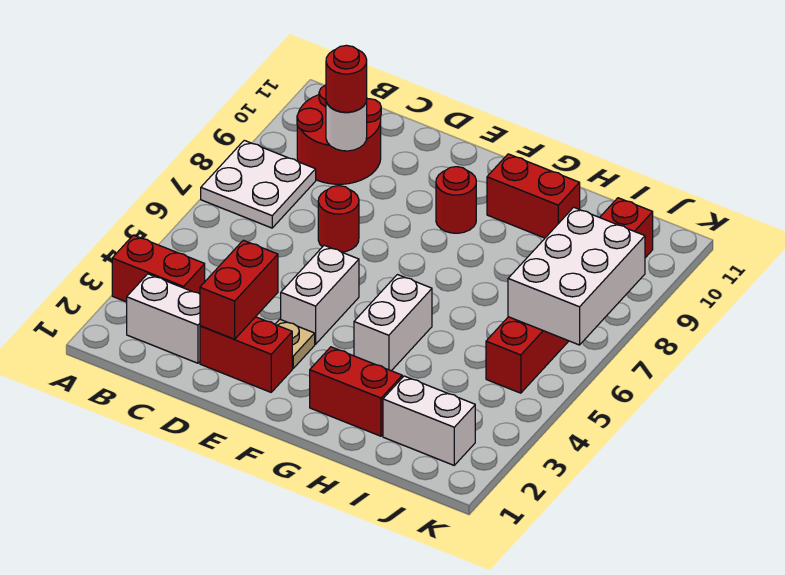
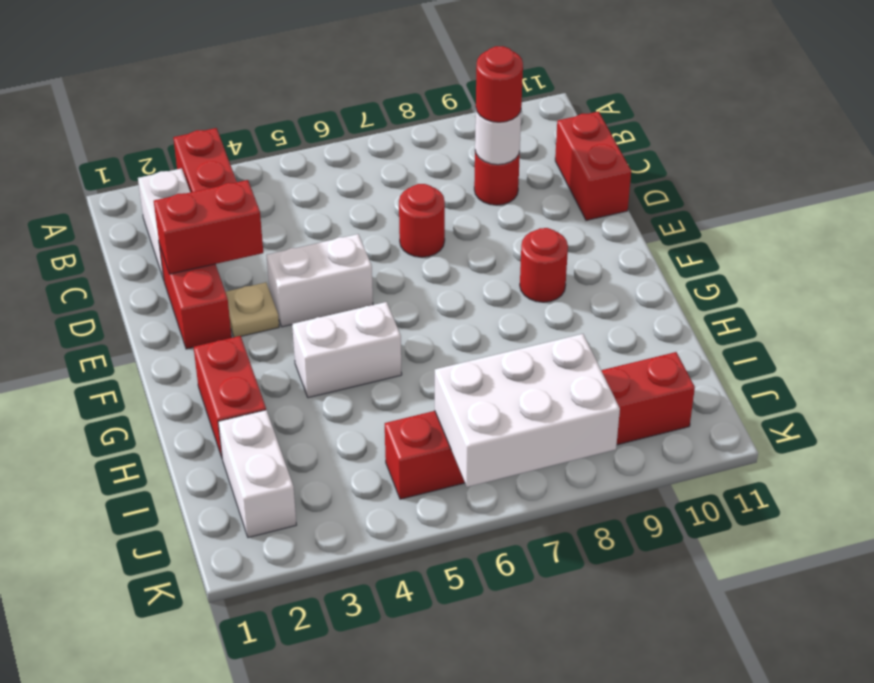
white 2x2 plate [201,140,316,228] -> none
red 2x2 round brick [297,85,381,184] -> red 1x1 round brick [474,151,520,205]
red 1x2 brick [487,154,580,238] -> red 1x2 brick moved to [555,111,631,220]

